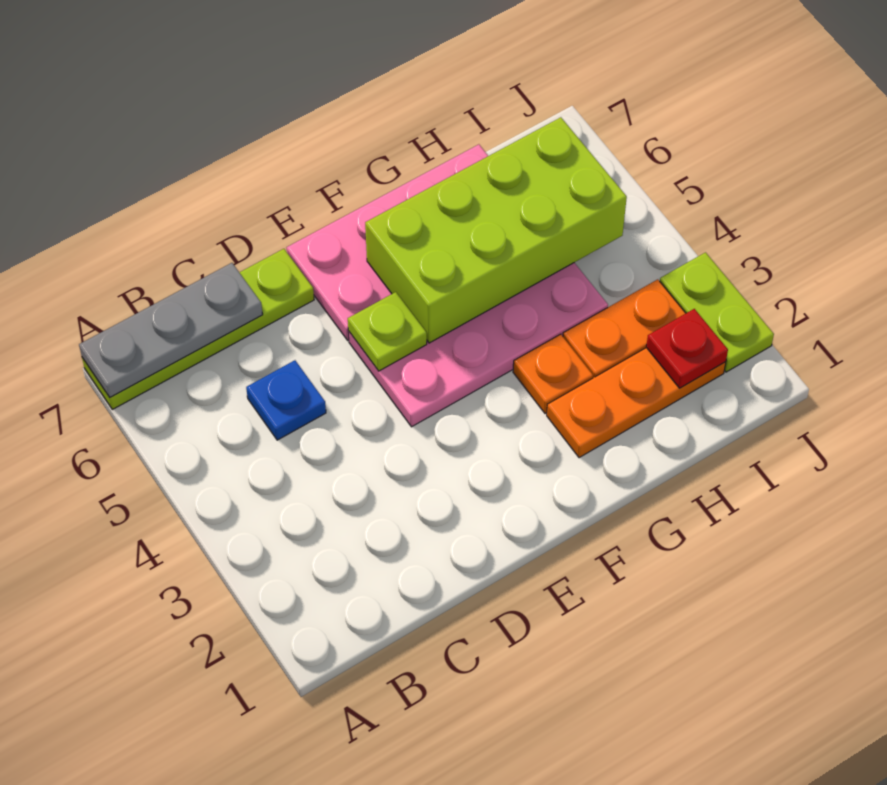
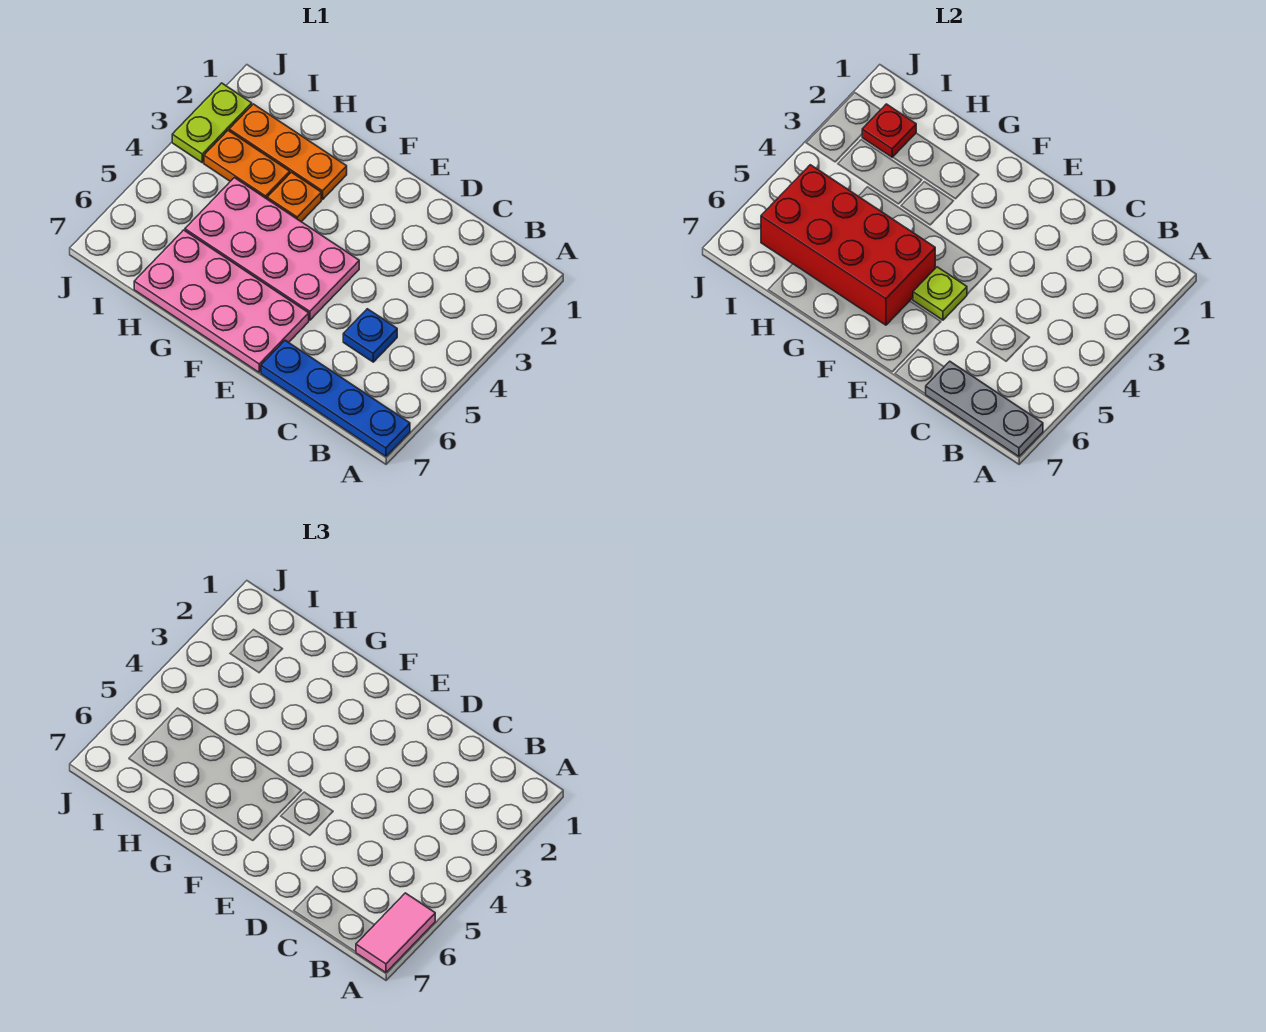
none -> pink 1x2 tile [356,893,435,973]
lime 1x4 plate [82,249,314,409] -> blue 1x4 plate [261,340,410,457]
lime 2x4 brick [365,117,627,343] -> red 2x4 brick [761,165,935,325]

